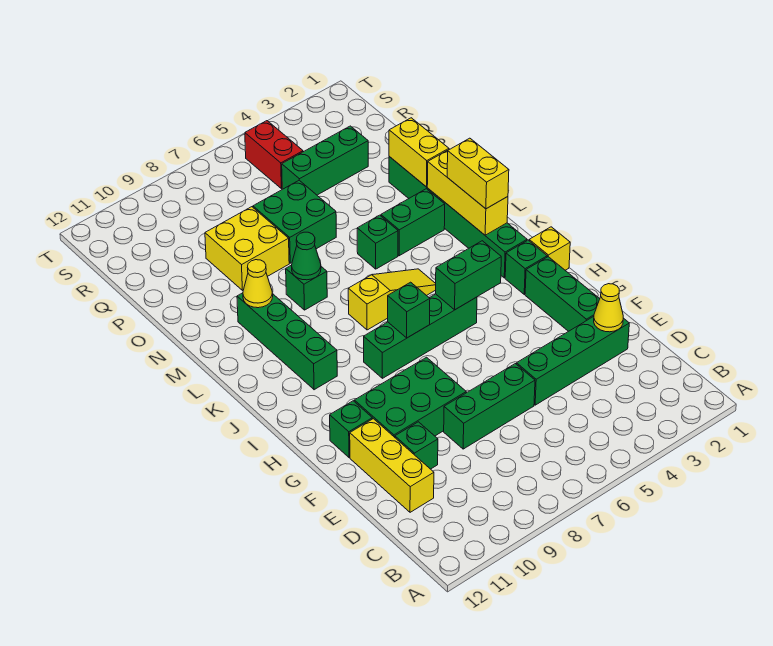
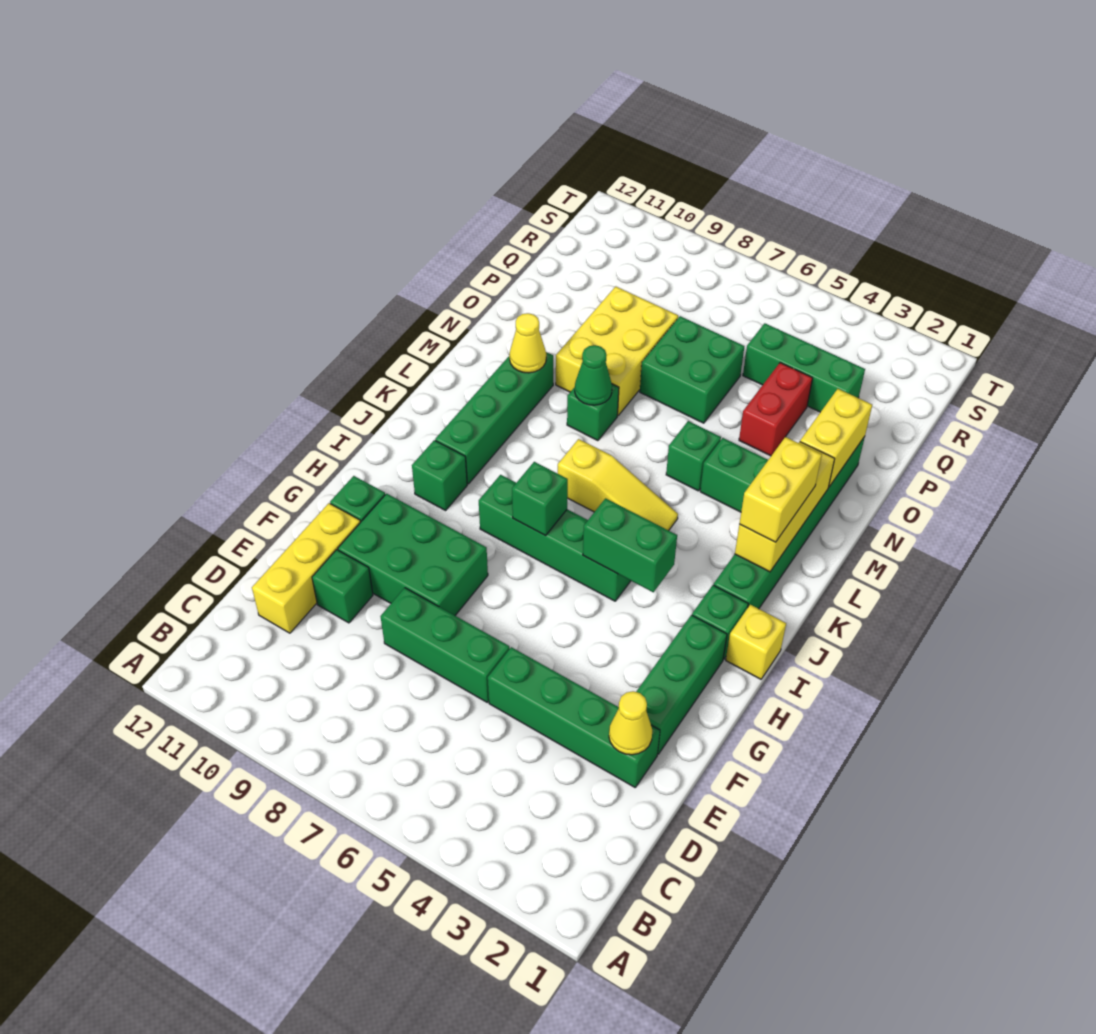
none -> green 1x1 brick [412,440,467,510]
yellow 2x2 brick [205,207,289,290] -> yellow 2x3 brick [556,286,678,416]
red 1x2 brick [245,121,303,189] -> red 1x2 brick moved to [739,363,812,456]

